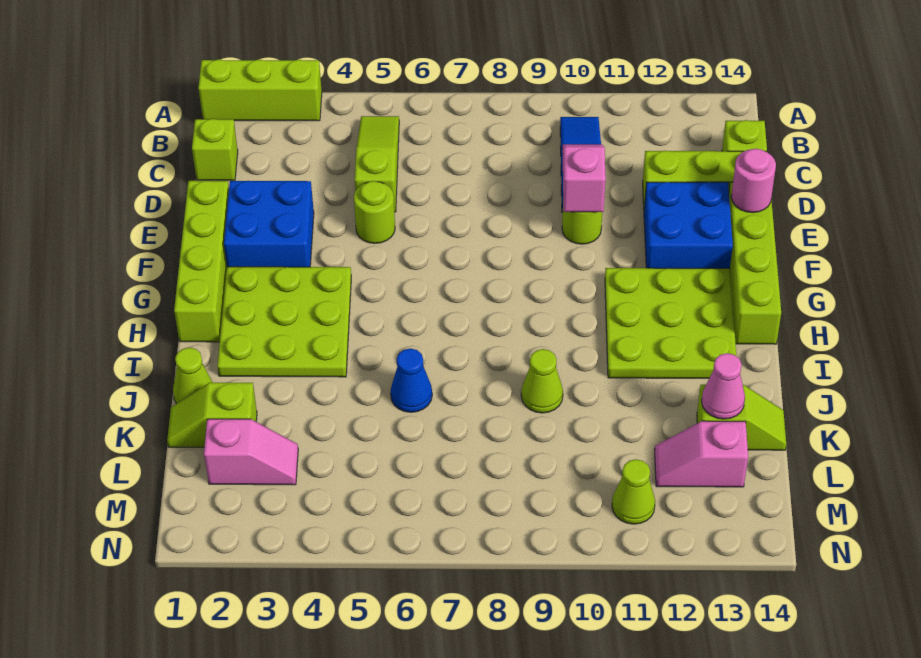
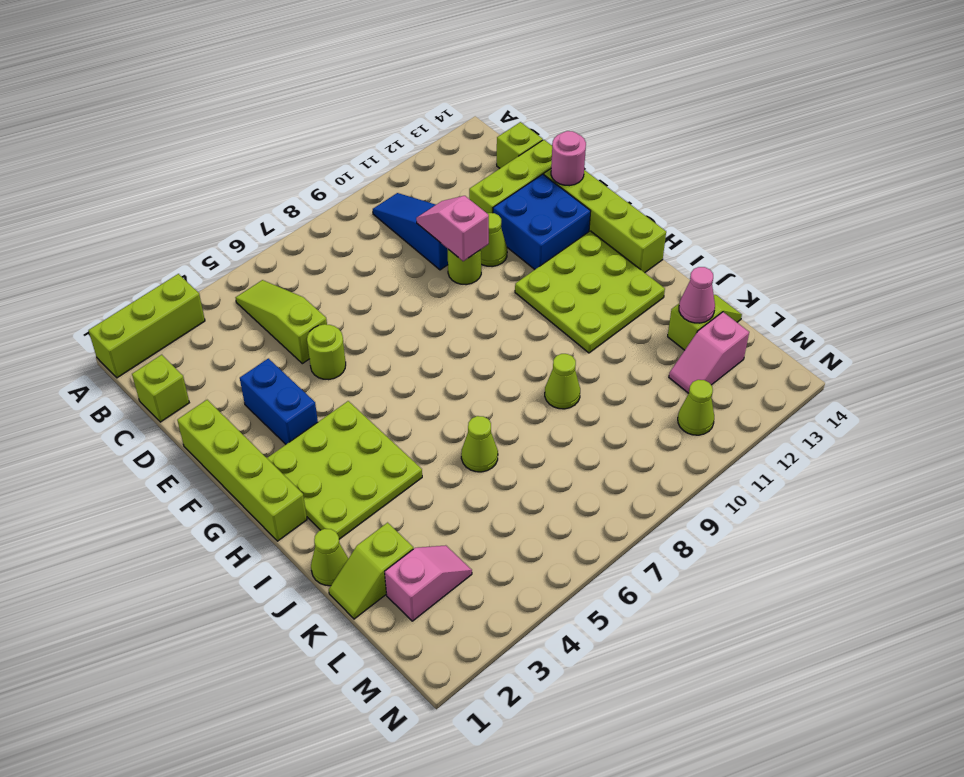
blue 2x2 brick [224,181,314,267] -> blue 1x2 brick [240,358,318,444]
none -> lime 1x1 cone [481,213,507,267]
blue 1x1 cone [391,348,432,412] -> lime 1x1 cone [461,416,498,472]

